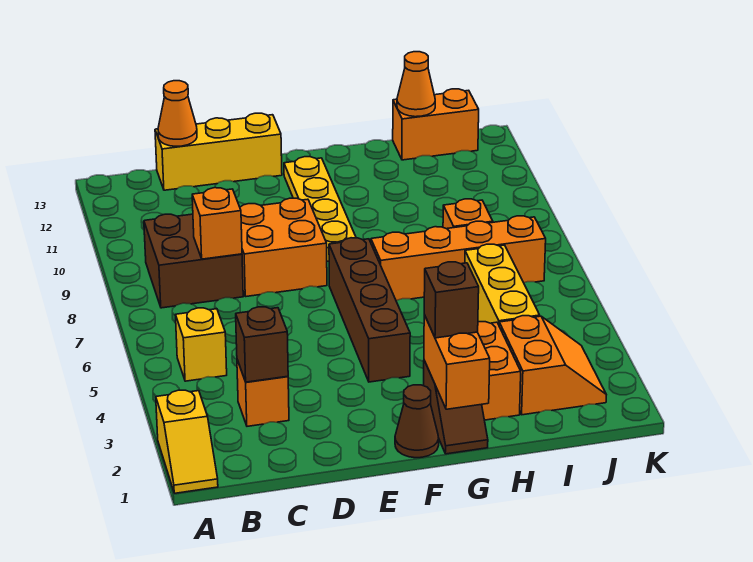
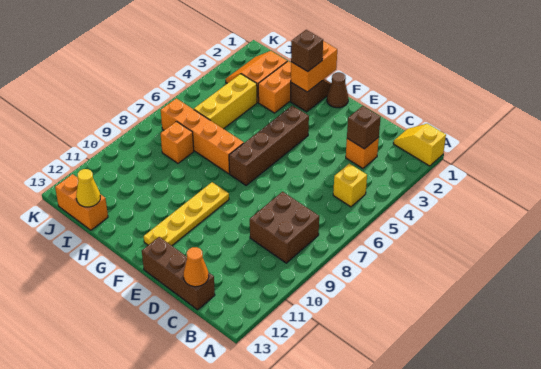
yellow 1x2 slope [156,390,218,493] -> yellow 1x2 slope turned to [393,124,446,166]
orange 1x1 brick [192,188,242,259] -> none
yellow 1x3 brick [155,113,282,190] -> brown 1x3 brick [142,237,215,310]
orange 2x2 brick [240,198,327,297] -> none
orange 1x1 cone [397,52,435,117] -> yellow 1x1 cone [76,169,100,207]

